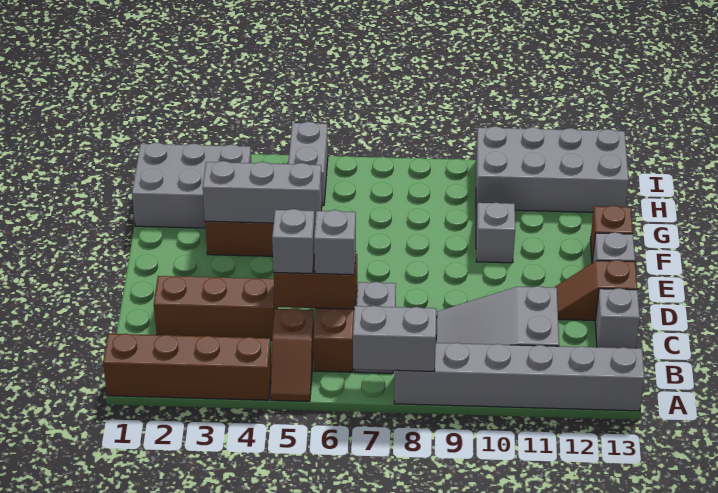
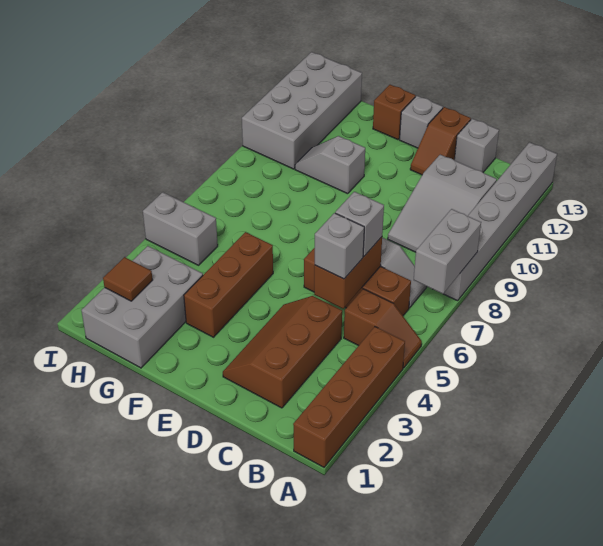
grey 1x3 brick [203,161,322,223] -> none
none -> brown 1x1 tile [103,257,153,301]

